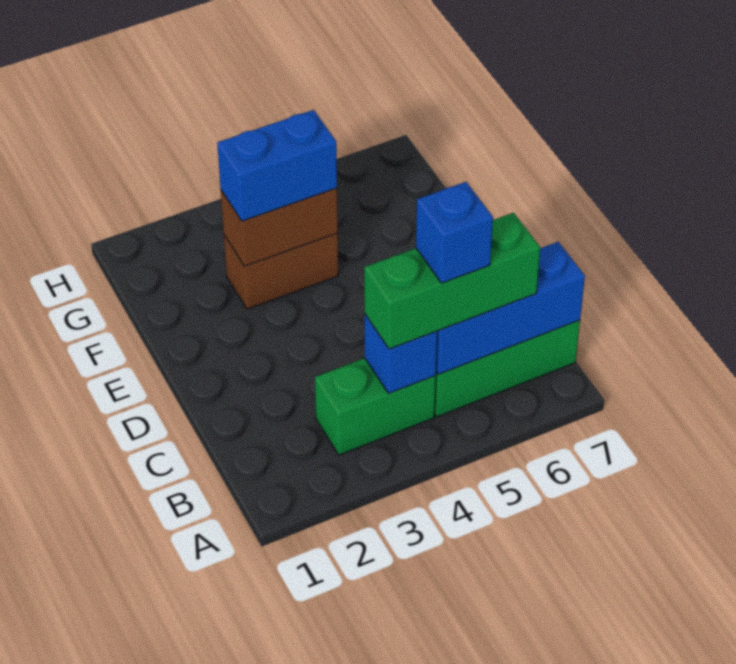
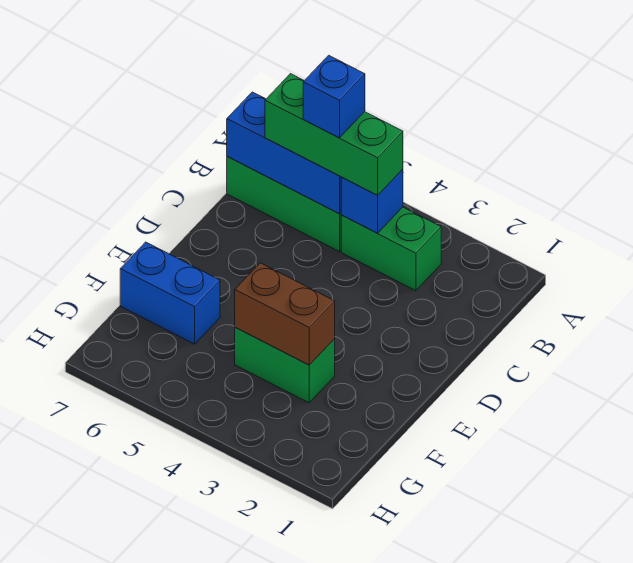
brown 1x2 brick [224,233,338,309] -> green 1x2 brick [235,327,335,403]
blue 1x2 brick [217,110,337,221] -> blue 1x2 brick moved to [120,242,220,344]

